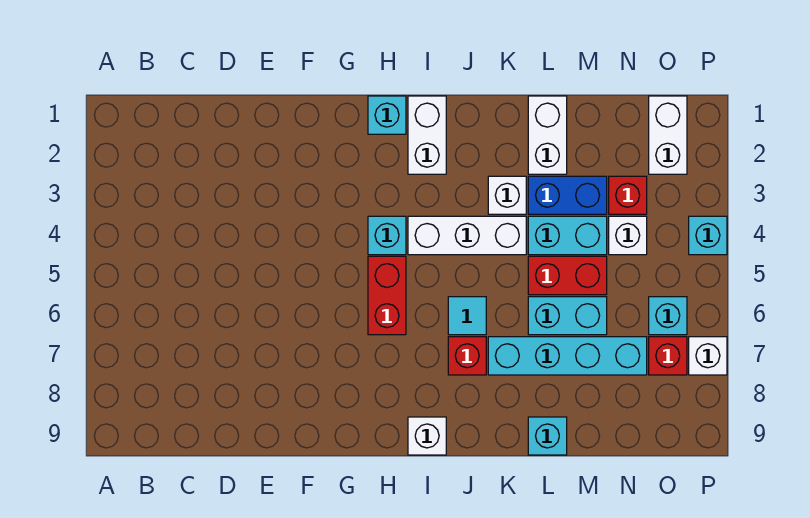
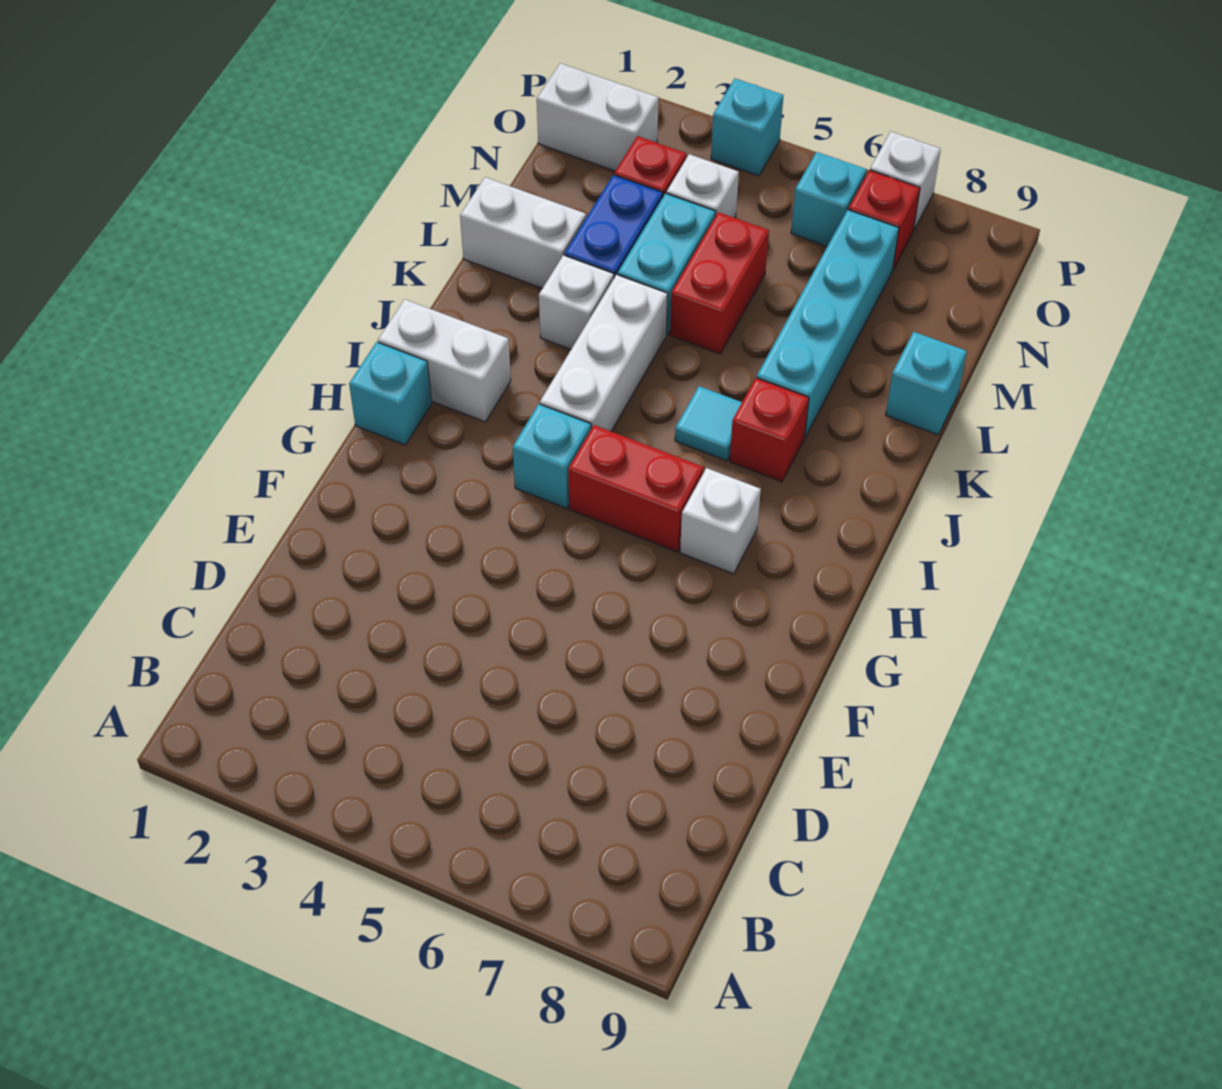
white 1x1 brick [408,417,446,455] -> white 1x1 brick moved to [680,468,761,574]
cyan 1x2 brick [528,297,607,335] -> none

